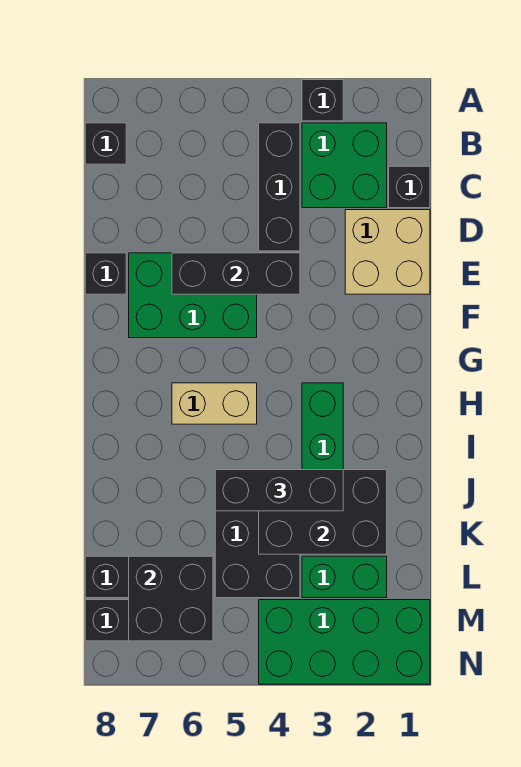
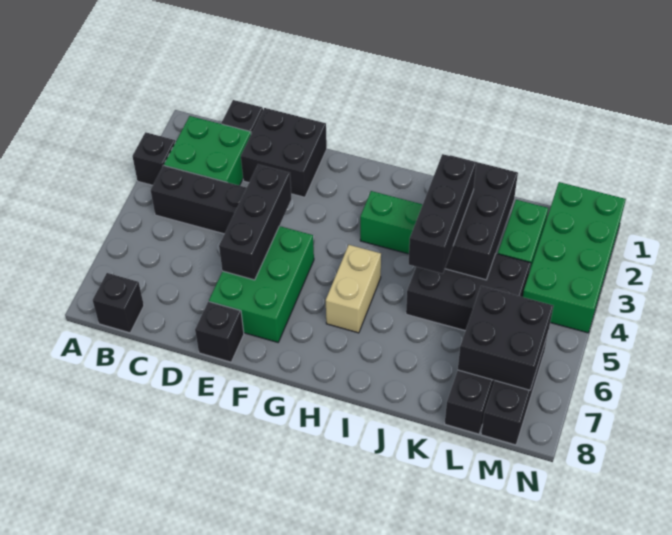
tan 2x2 brick [345,210,430,294] -> black 2x2 brick [241,108,327,197]

